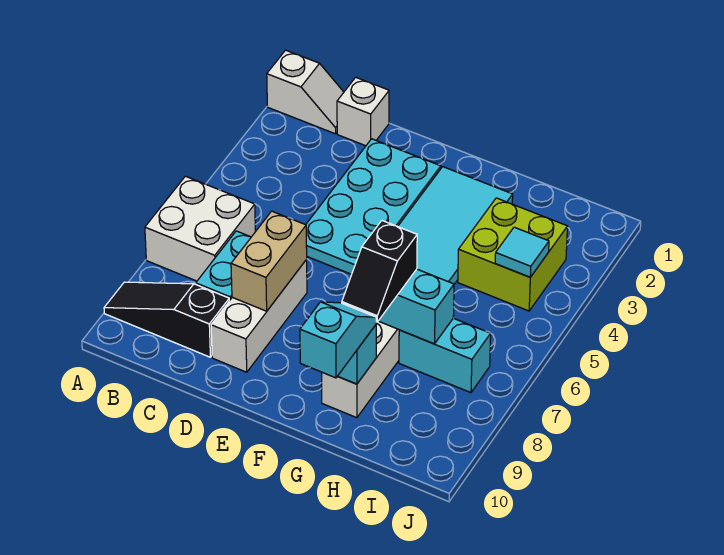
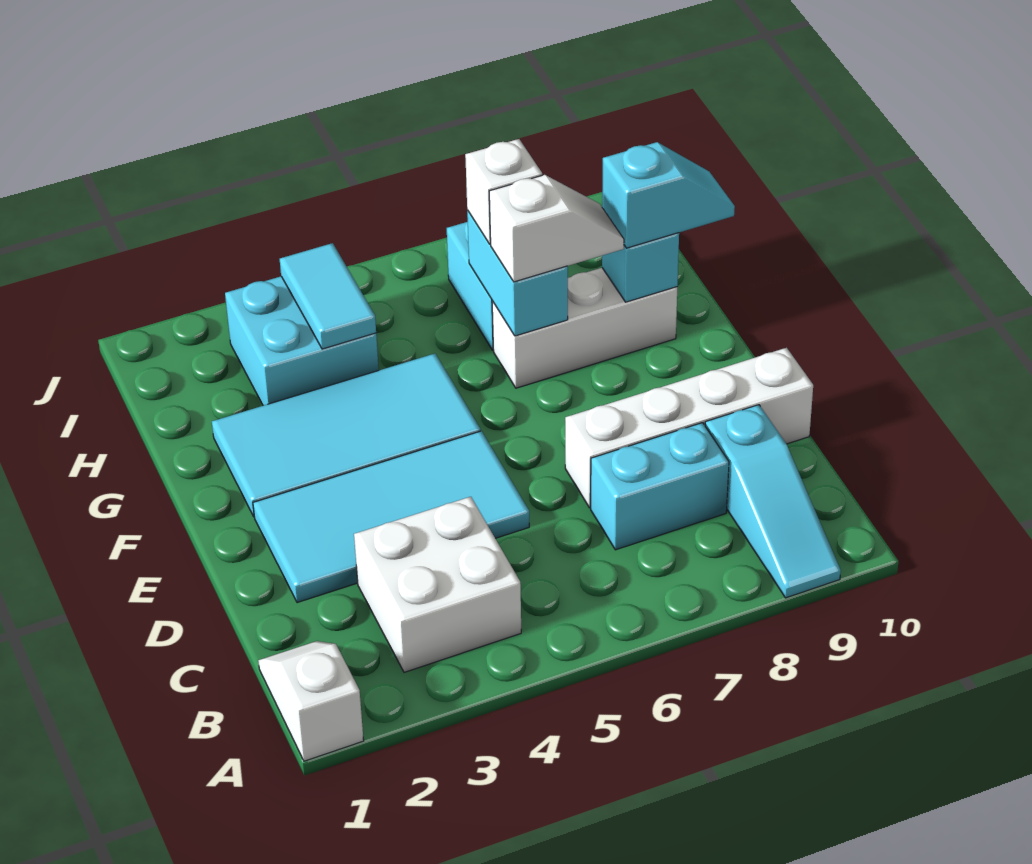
white 2x2 brick [145,176,255,281] -> white 2x2 brick moved to [354,497,521,672]
black 1x3 slope [104,282,229,357] -> cyan 1x3 slope [705,405,841,598]
white 1x1 brick [337,77,389,146] -> white 1x1 brick moved to [465,139,542,244]
cyan 2x4 plate [306,139,441,274] -> cyan 2x4 tile [253,431,529,603]
white 1x3 brick [211,260,307,372] -> white 1x4 brick [565,348,813,508]
tan 1x2 brick [231,211,307,311] -> none
black 1x2 slope [342,221,417,322] -> white 1x2 slope [489,175,624,282]
cyan 1x2 slope [300,302,376,378] -> cyan 1x2 slope turned to [602,142,735,248]
lime 2x2 brick [458,198,568,311] -> cyan 2x2 brick [225,277,379,406]
cyan 1x1 tile [495,227,549,277] -> cyan 1x2 tile [280,243,376,349]

